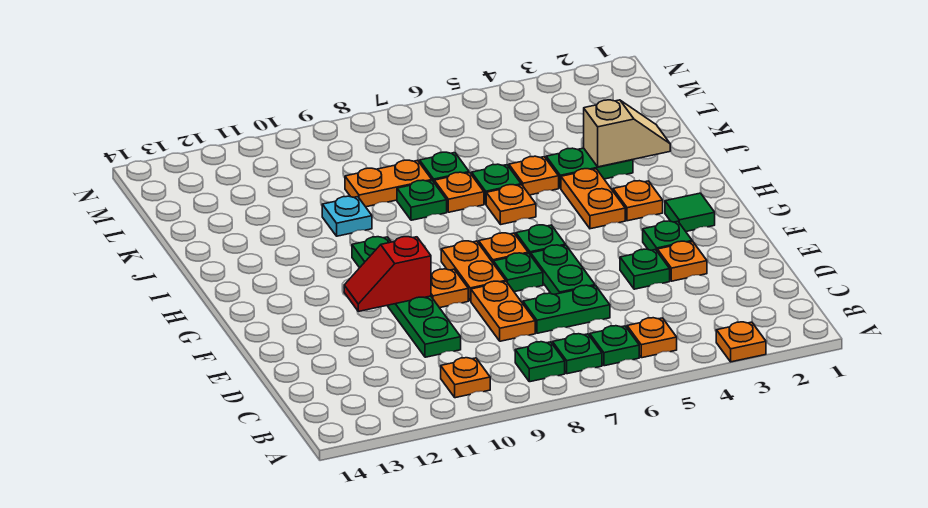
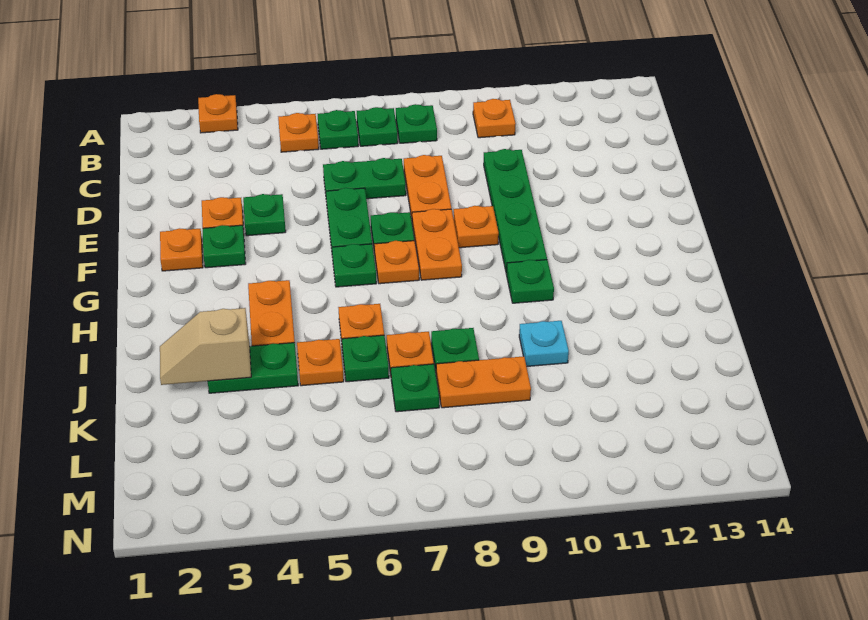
red 1x2 slope [344,237,431,311] -> none
green 1x1 tile [665,193,715,231] -> none
orange 1x1 plate [613,181,663,221] -> orange 1x1 plate moved to [160,228,203,271]

